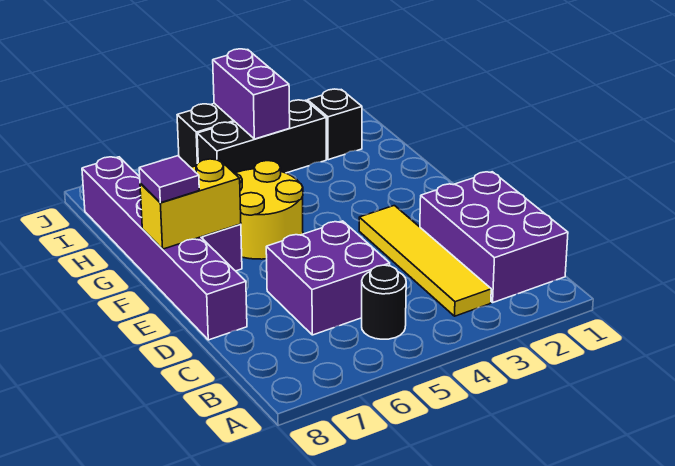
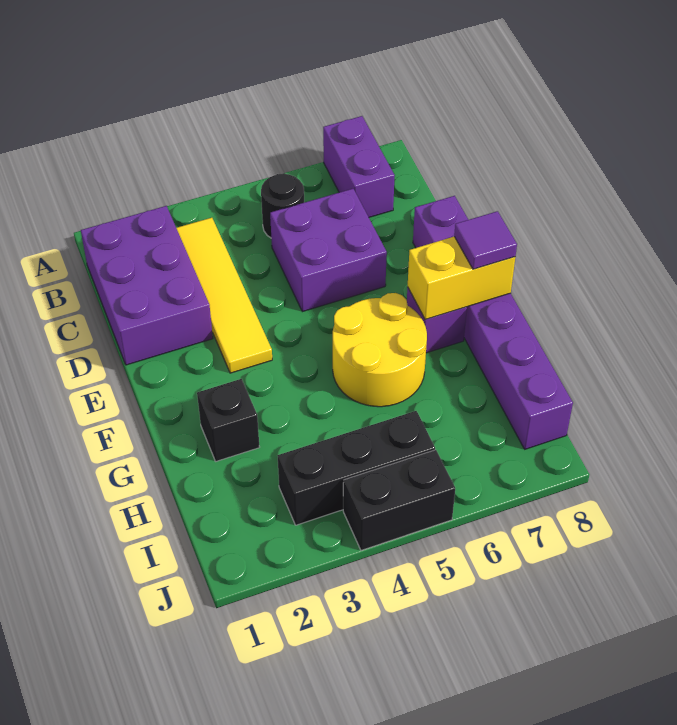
black 1x1 brick [307,89,362,160] -> black 1x1 brick moved to [197,379,259,461]
purple 1x2 brick [213,49,290,139] -> purple 1x2 brick moved to [323,116,395,217]

